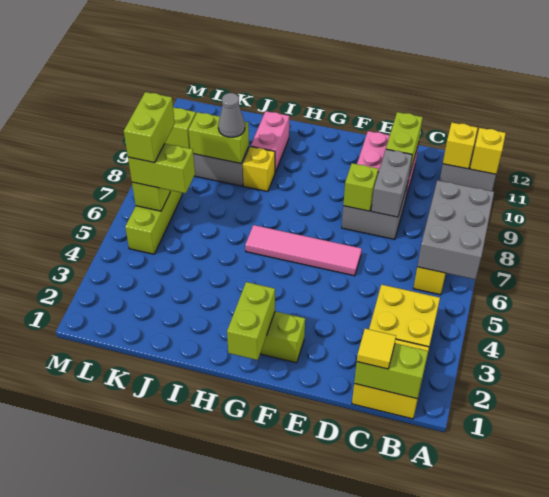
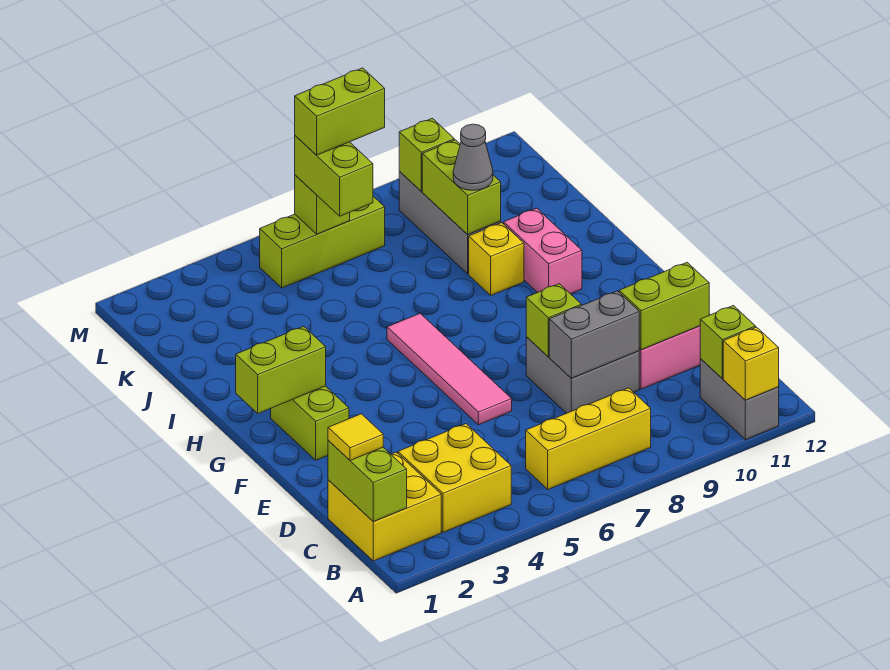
grey 2x3 brick [417,180,494,279] -> none
yellow 1x1 brick [443,123,478,169] -> lime 1x1 brick [700,306,756,378]
pink 1x2 brick [251,111,289,172] -> pink 1x2 brick turned to [504,208,582,294]

